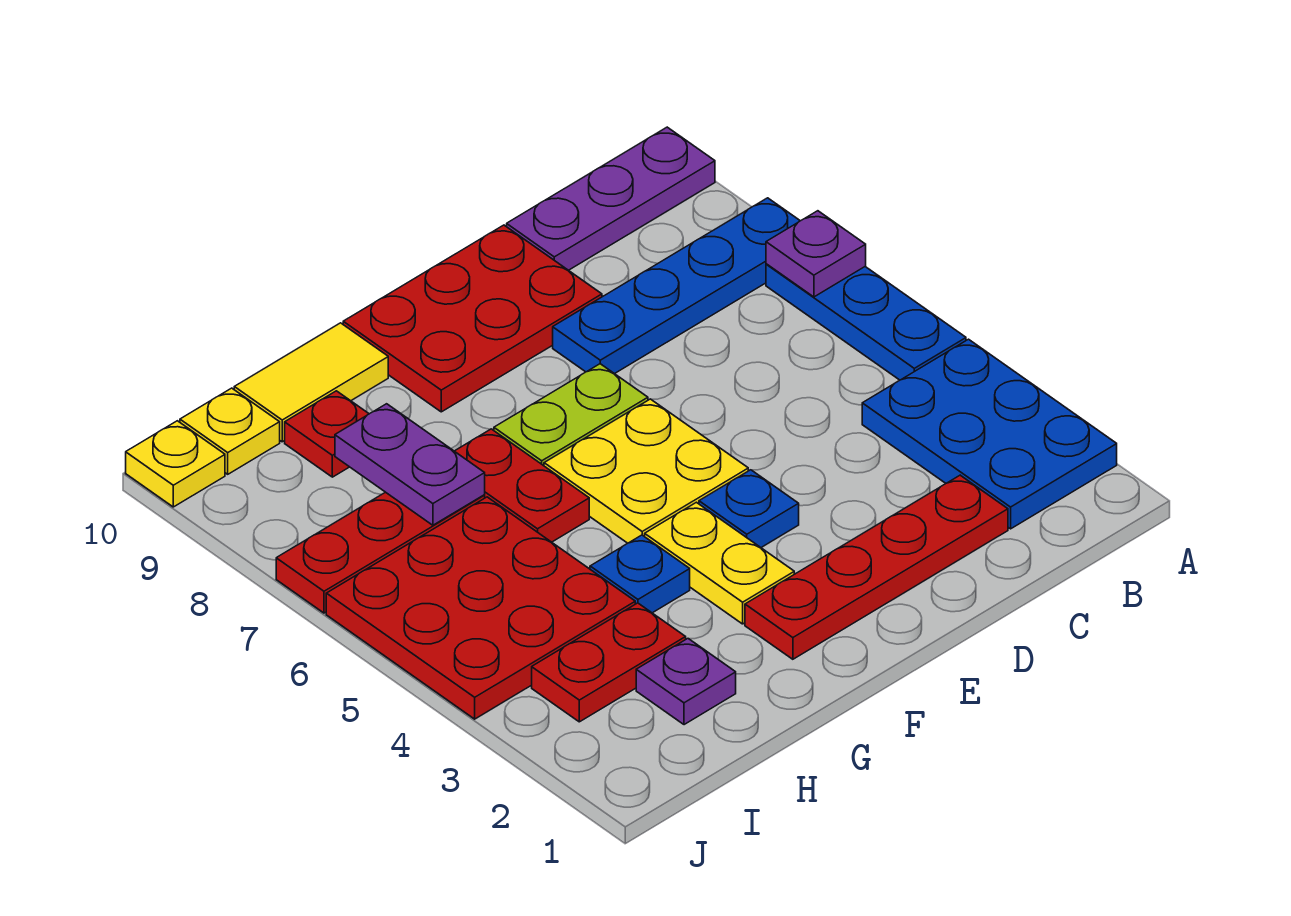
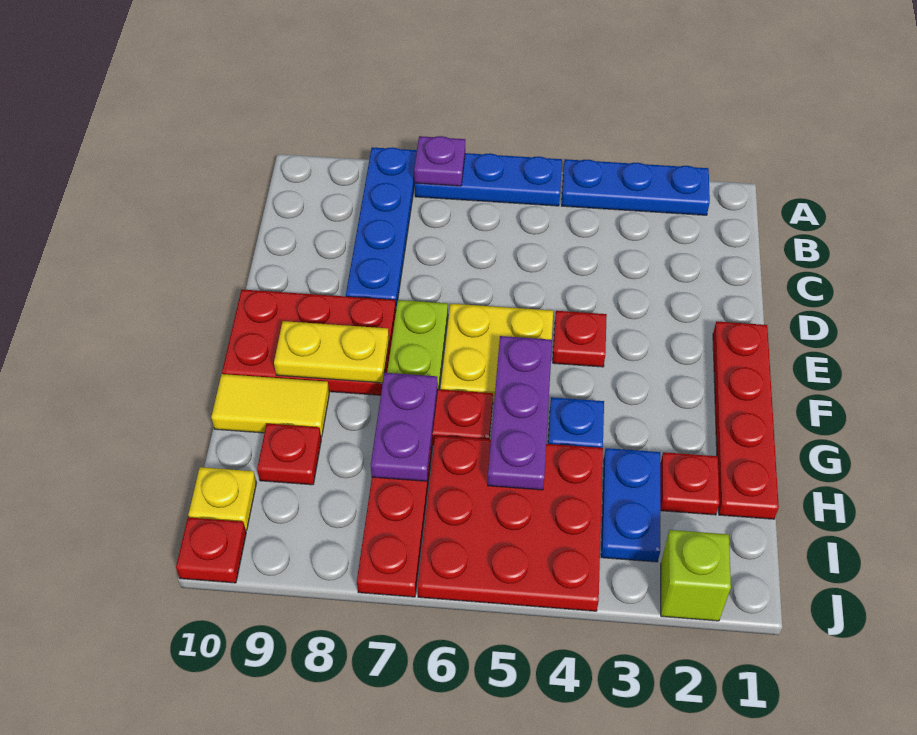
blue 2x3 plate [862,339,1117,529] -> blue 1x3 plate [561,159,710,215]
purple 1x3 plate [507,127,715,270] -> purple 1x3 plate moved to [488,336,552,490]
red 1x4 plate [745,475,1008,659] -> red 1x4 plate moved to [713,321,779,519]
red 2x3 plate [343,225,602,412] -> red 2x3 plate turned to [222,290,396,395]
blue 1x1 plate [699,470,799,547] -> red 1x1 plate [553,311,607,367]
yellow 1x2 plate [645,502,794,624] -> yellow 1x2 plate moved to [274,321,389,383]
yellow 1x2 tile [234,323,388,442] -> yellow 1x2 tile turned to [211,374,329,437]
purple 1x1 plate [636,639,736,725] -> red 1x1 plate [660,452,719,515]
red 1x2 plate [532,603,686,722] -> blue 1x2 plate [601,448,661,562]
purple 1x2 plate [335,404,485,525] -> purple 1x2 plate turned to [371,373,438,481]
none -> lime 1x1 brick [661,530,731,621]
yellow 1x1 plate [126,421,225,507] -> red 1x1 plate [176,517,246,583]

